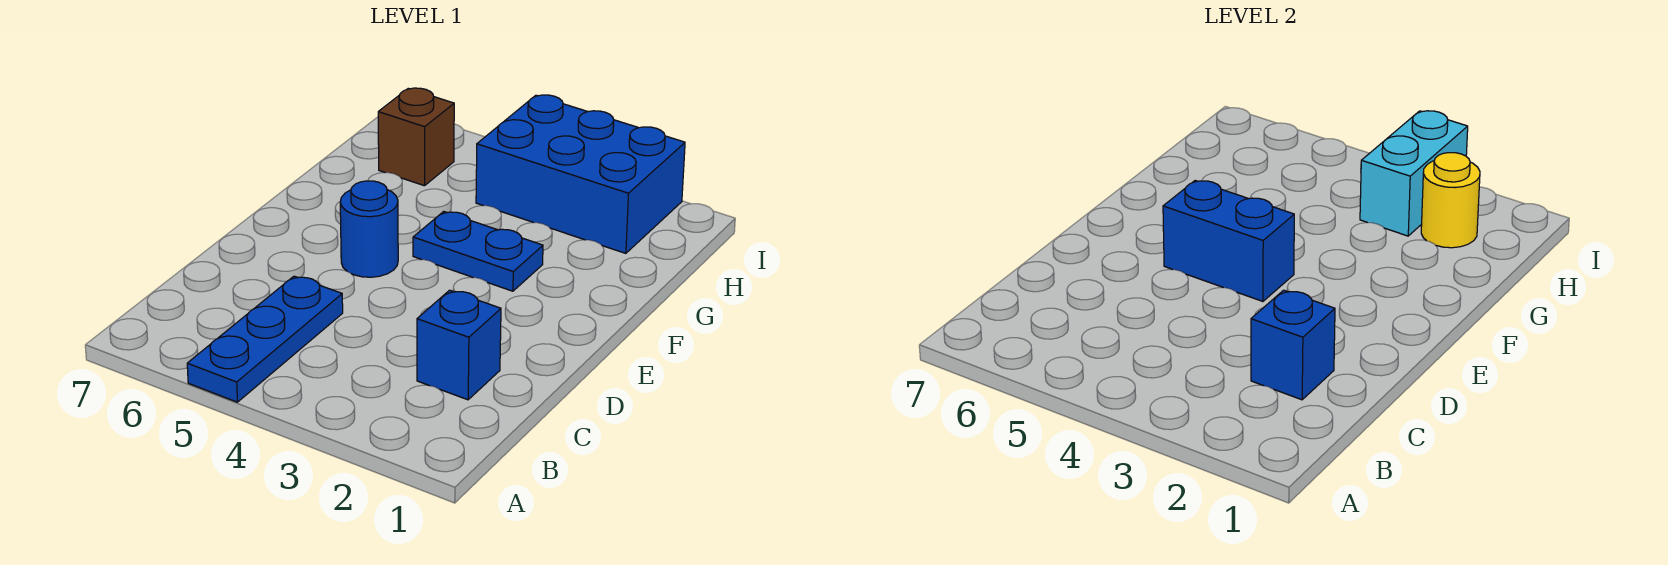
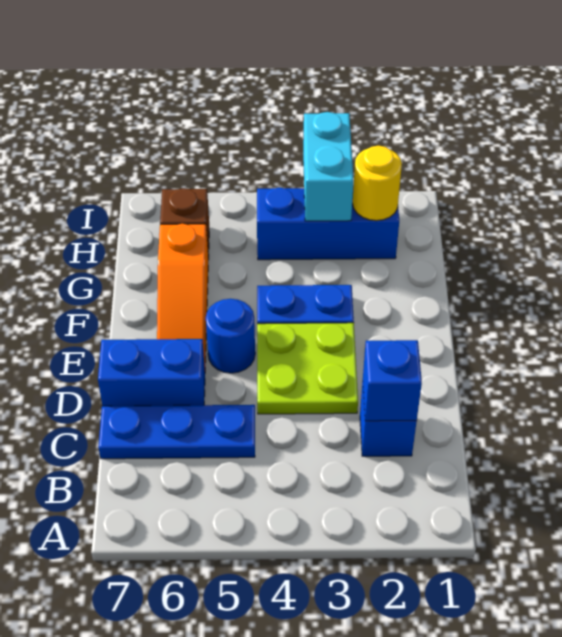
blue 1x3 plate [187,276,343,402] -> blue 1x3 plate turned to [98,405,255,459]
none -> lime 2x2 plate [257,323,358,414]
blue 1x2 brick [1163,181,1294,301] -> blue 1x2 brick moved to [98,339,205,406]
none -> orange 1x3 slope [157,224,208,366]
blue 2x3 brick [476,95,685,253] -> blue 1x3 brick [257,188,399,260]

